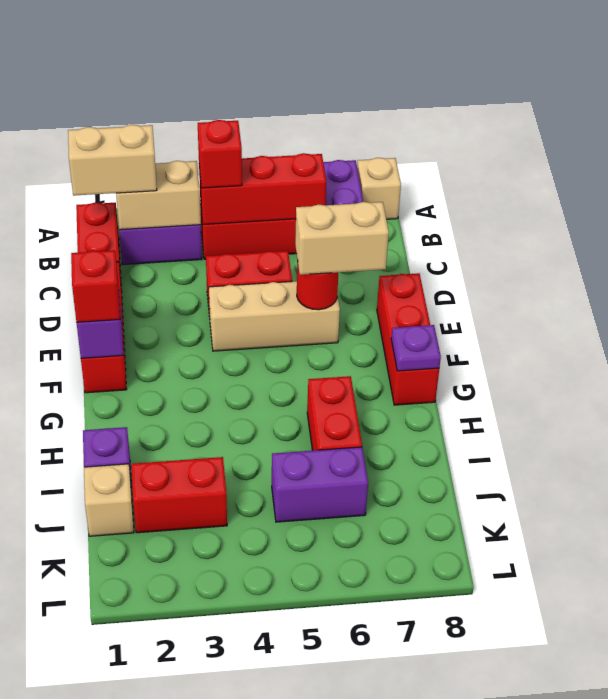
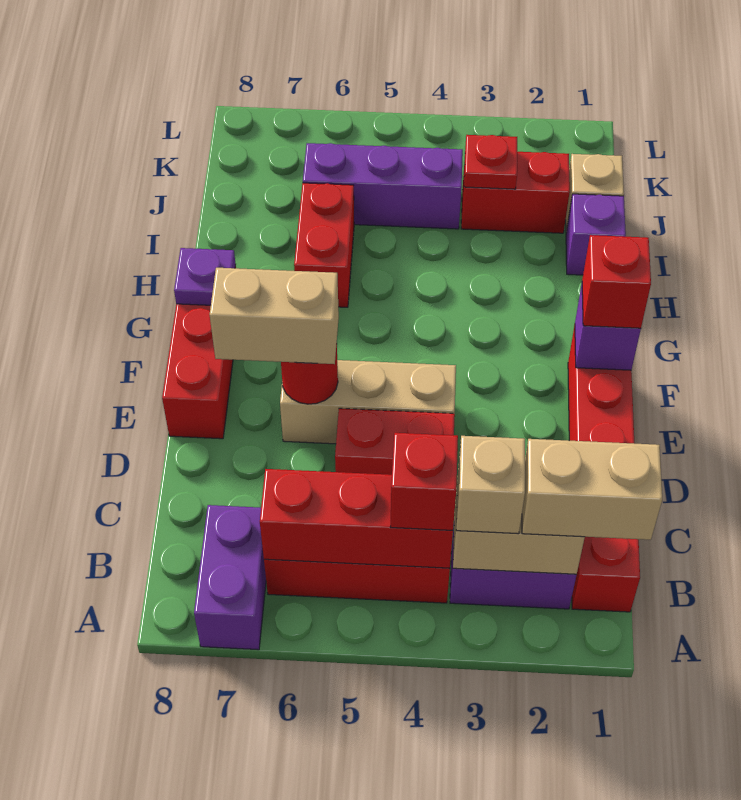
tan 1x1 brick [357,158,401,219] -> tan 1x1 brick moved to [456,436,525,534]
none -> red 1x1 plate [464,135,517,189]
purple 1x2 brick [272,447,368,522] -> purple 1x3 brick [303,143,463,229]

